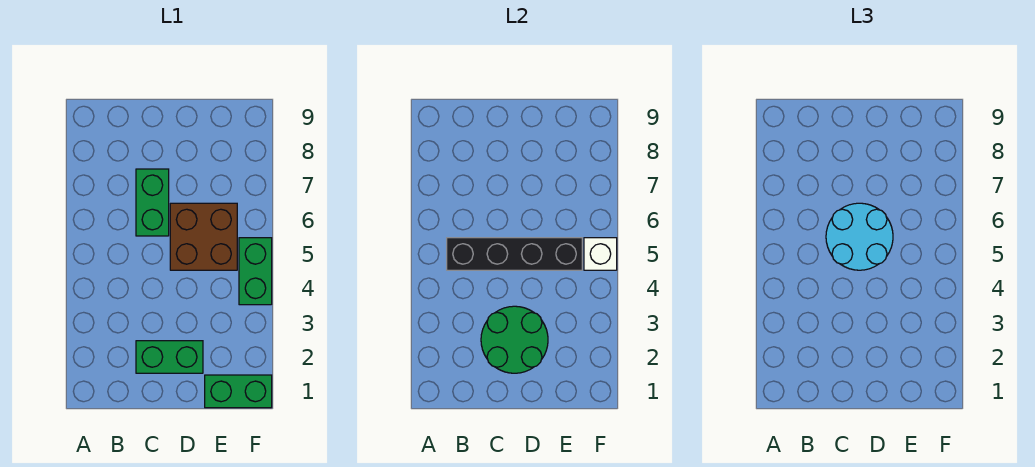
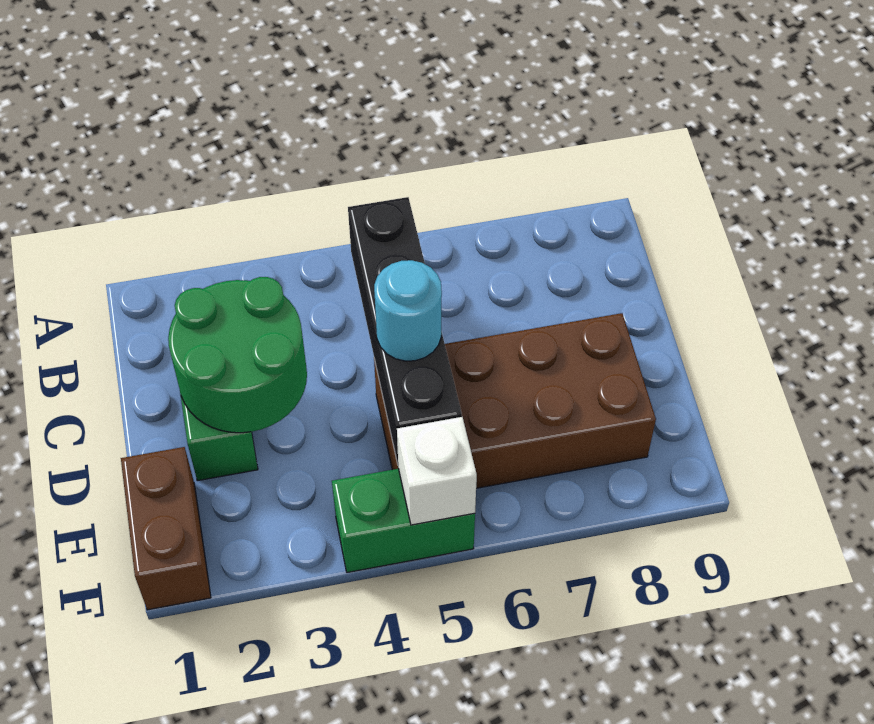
cyan 2x2 round brick [826,203,893,270] -> cyan 1x1 round brick [374,260,442,361]
green 1x2 brick [136,169,169,236] -> none
brown 2x2 brick [170,203,237,270] -> brown 2x4 brick [374,313,656,488]
green 1x2 brick [205,375,272,408] -> brown 1x2 brick [121,447,211,610]

